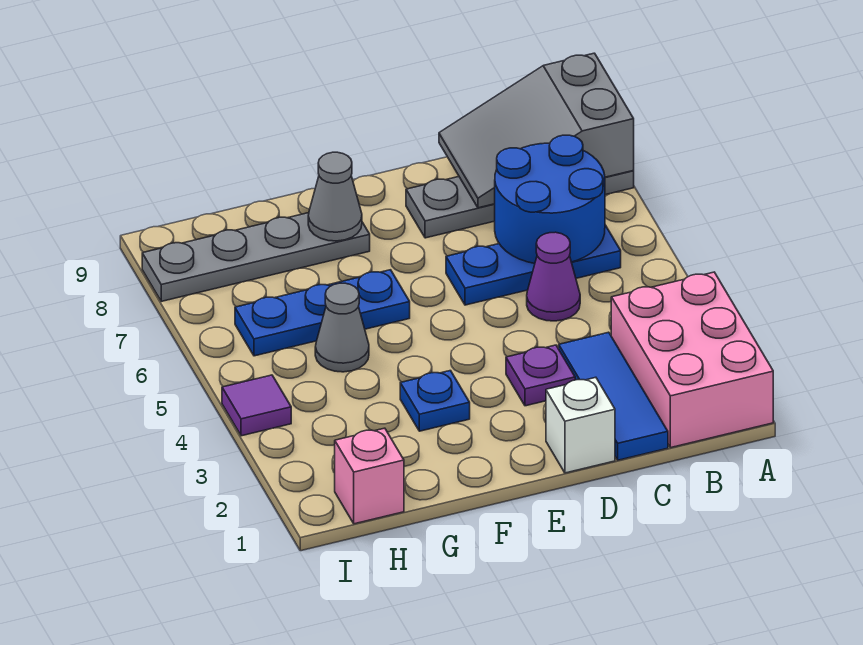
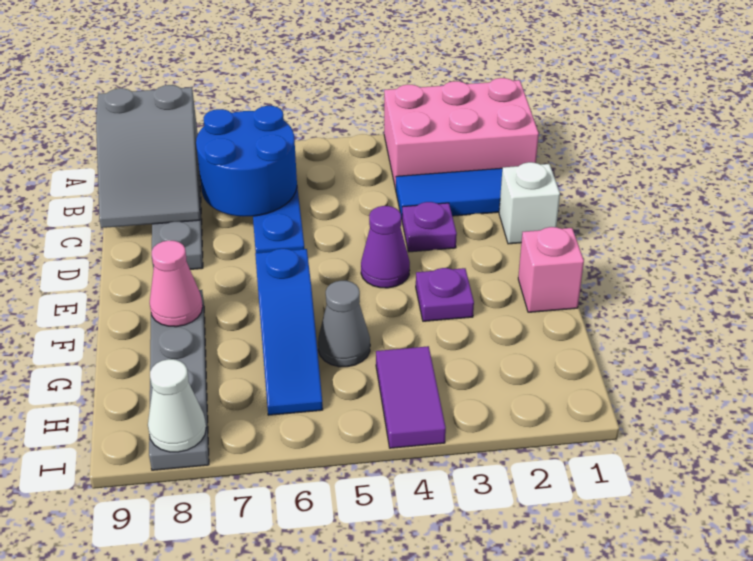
purple 1x1 cone [527,232,580,321] -> purple 1x1 cone moved to [361,206,410,288]
blue 1x1 plate [400,371,470,431] -> purple 1x1 plate [416,268,474,321]
blue 1x3 plate [235,270,410,356] -> blue 1x3 slope [255,249,323,415]
grey 1x1 cone [308,152,362,241] -> pink 1x1 cone [150,240,203,327]
pink 1x1 brick [335,428,404,524] -> pink 1x1 brick moved to [518,227,584,312]
purple 1x1 tile [222,375,291,436] -> purple 1x2 tile [376,346,446,448]
none -> white 1x1 cone [148,359,206,452]

